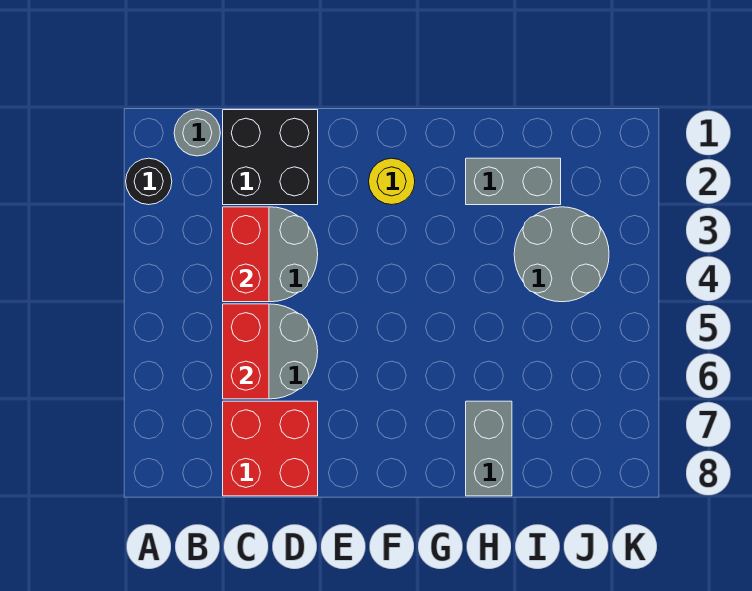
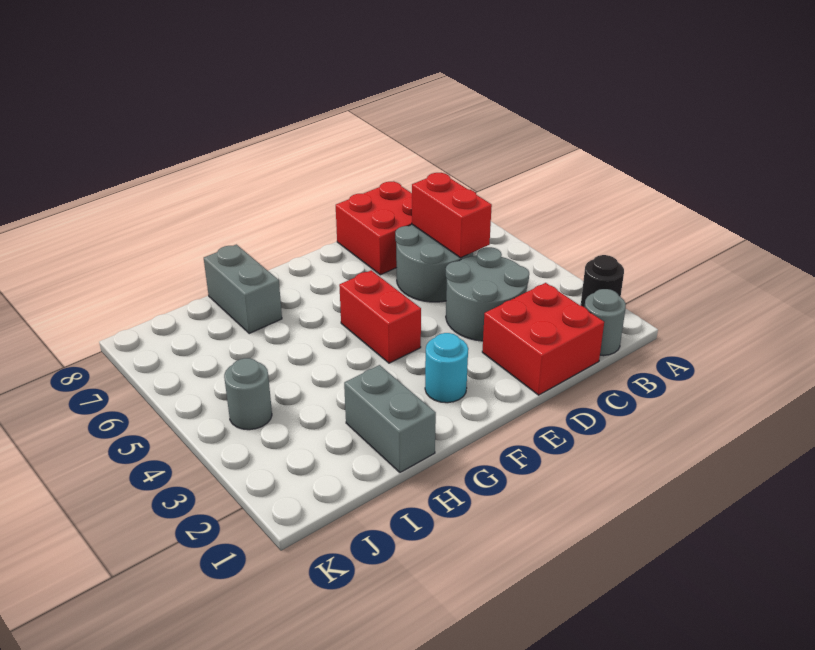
black 2x2 brick [223,110,318,205] -> red 2x2 brick [482,283,604,395]
red 1x2 brick [223,207,269,302] -> red 1x2 brick moved to [339,270,421,363]
yellow 1x1 round brick [369,158,415,205] -> cyan 1x1 round brick [425,333,468,403]
grey 1x2 brick [466,158,561,205] -> grey 1x2 brick turned to [344,365,436,472]
grey 2x2 round brick [514,207,609,302] -> grey 1x1 round brick [224,358,272,430]

